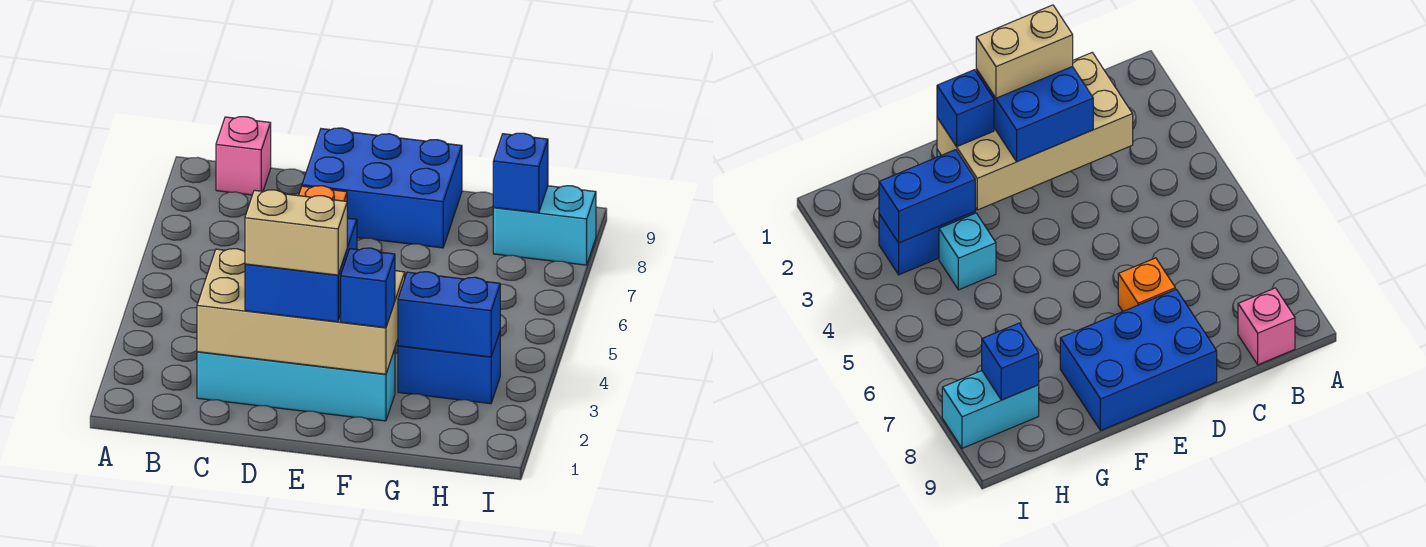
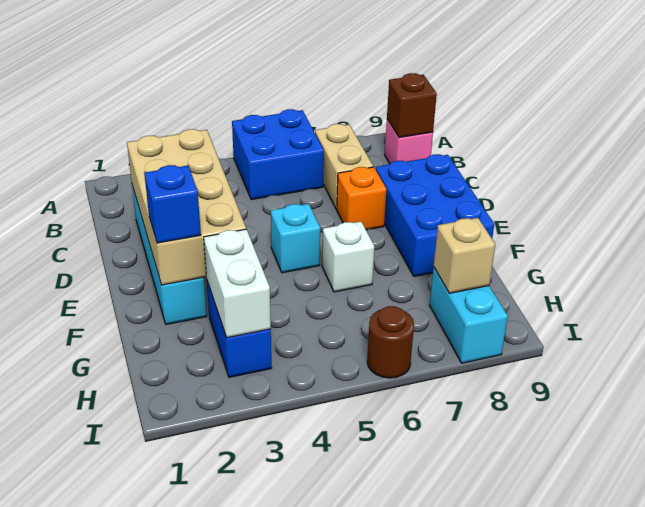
none -> brown 1x1 brick [387,73,437,138]
blue 2x2 brick [245,218,357,322] -> blue 2x2 brick moved to [232,109,324,200]
tan 1x2 brick [245,190,347,275] -> tan 1x2 brick moved to [315,124,373,209]
none -> white 1x1 brick [322,222,374,292]
blue 1x2 brick [398,272,500,357] -> white 1x2 brick [204,229,271,338]
cyan 1x1 brick [939,213,996,290] -> cyan 1x1 brick moved to [271,204,320,273]
blue 1x1 brick [493,133,548,213] -> tan 1x1 brick [434,218,495,293]
none -> brown 1x1 round brick [367,306,414,378]

